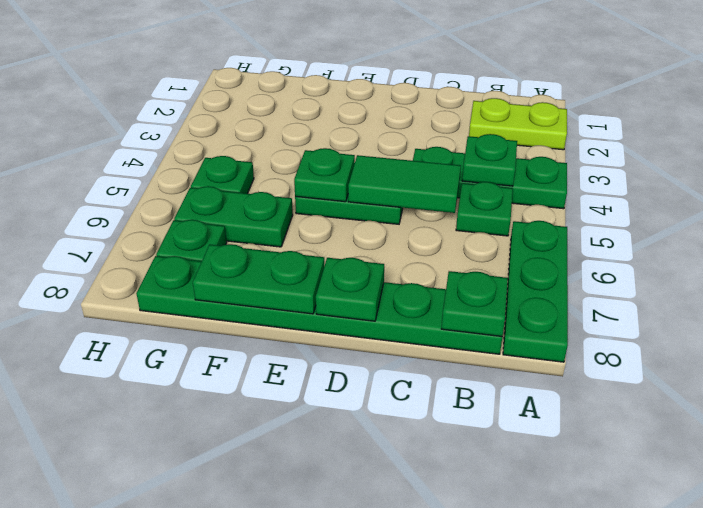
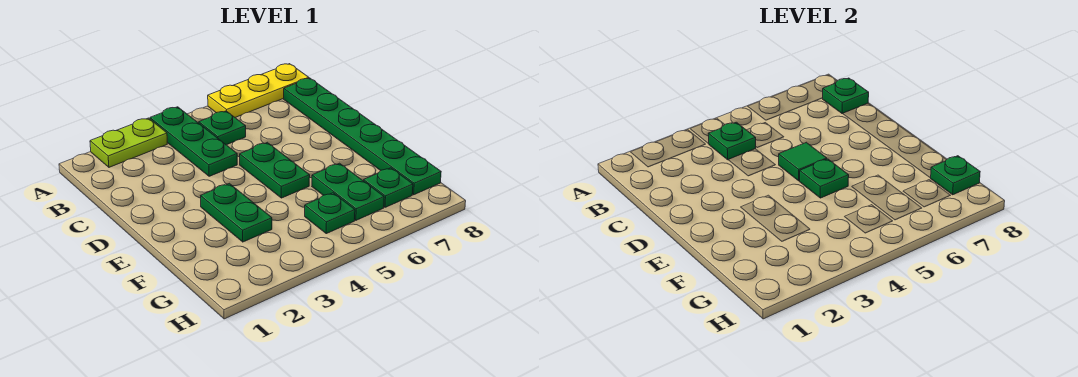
lime 1x2 plate [469,98,567,150] -> lime 1x2 plate turned to [90,118,167,167]
green 1x3 plate [503,221,568,362] -> yellow 1x3 plate [208,64,309,117]
green 1x2 tile [348,155,461,213] -> green 1x1 tile [779,142,827,181]
green 1x1 plate [316,258,384,321] -> green 1x1 plate moved to [931,156,980,195]
green 1x2 plate [193,244,324,314] -> green 1x2 plate moved to [201,183,272,242]

